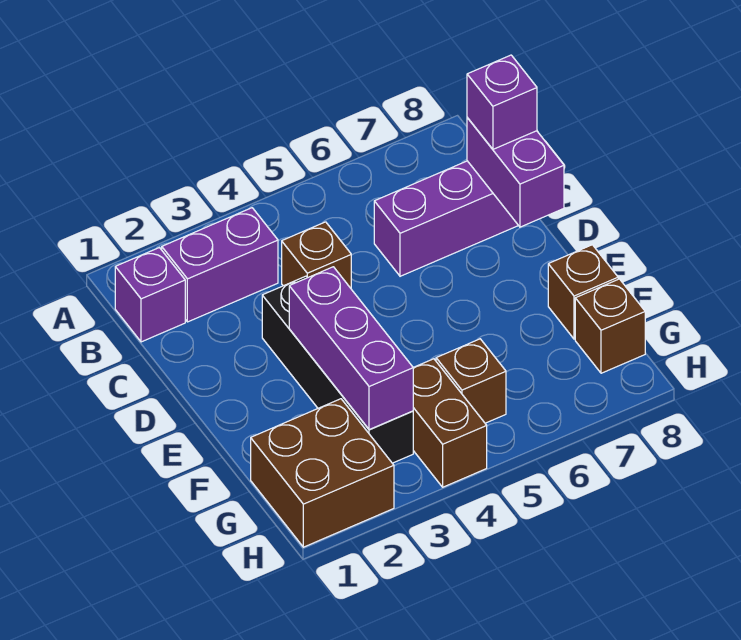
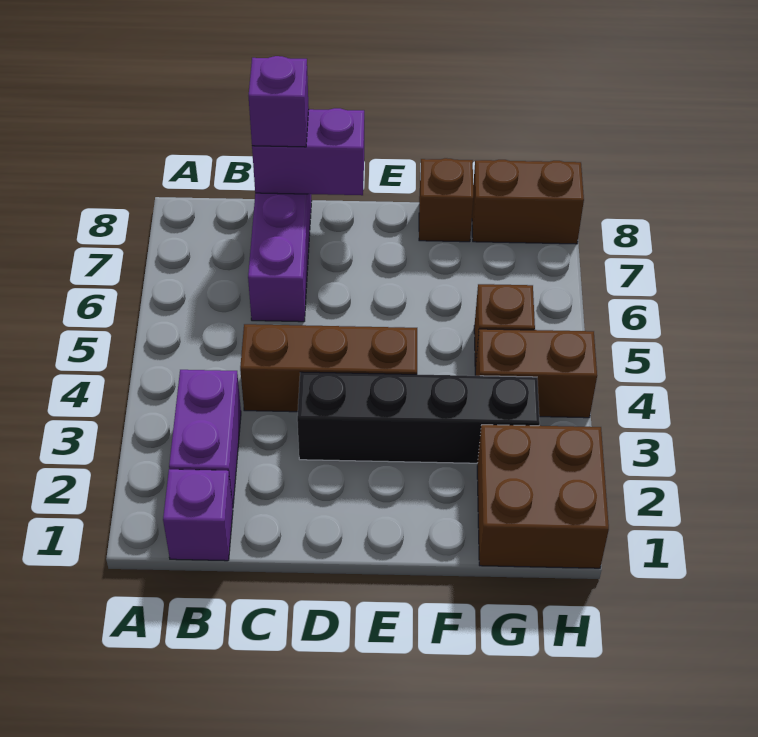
brown 1x1 brick [282,222,351,288] -> brown 1x3 brick [240,324,417,412]
purple 1x3 brick [289,267,413,430] -> none
brown 1x1 brick [575,279,645,373] -> brown 1x2 brick [472,160,584,244]

